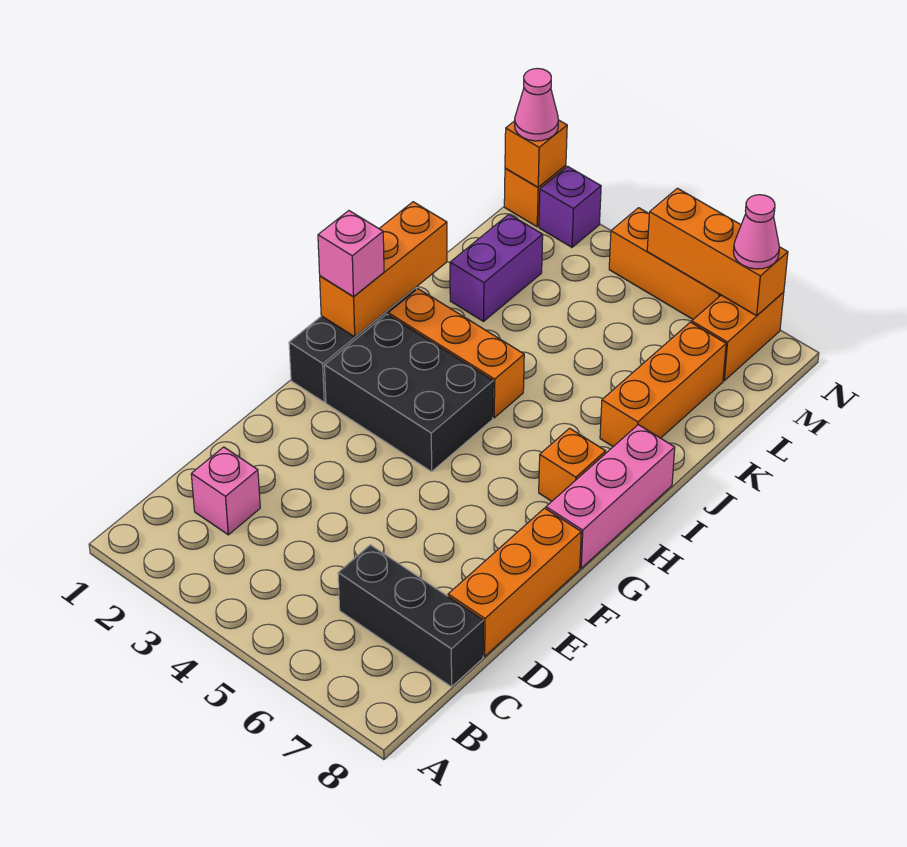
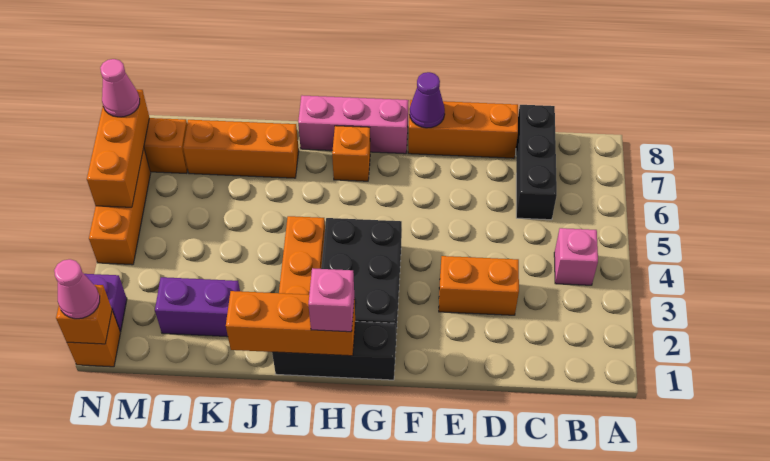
pink 1x1 brick [191,447,260,535] -> pink 1x1 brick moved to [554,228,598,285]
none -> orange 1x2 brick [439,256,519,315]
none -> purple 1x1 cone [410,72,445,128]

